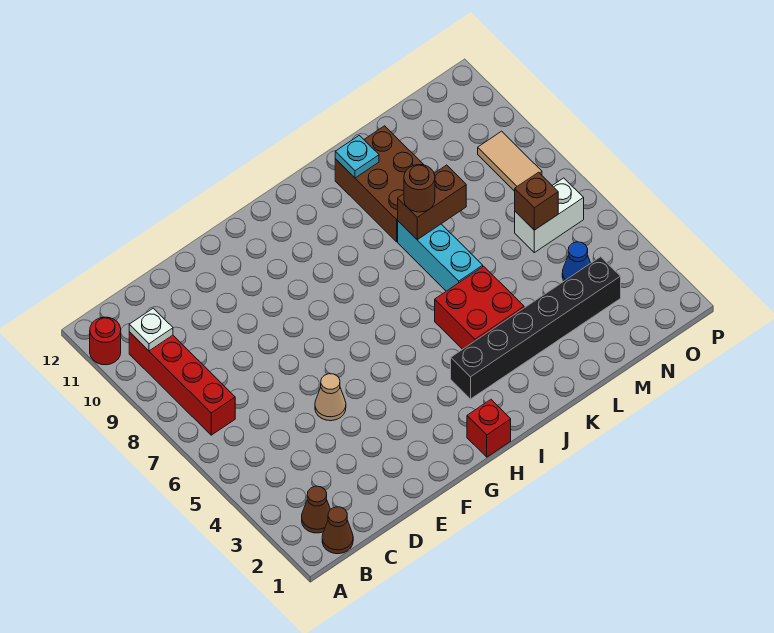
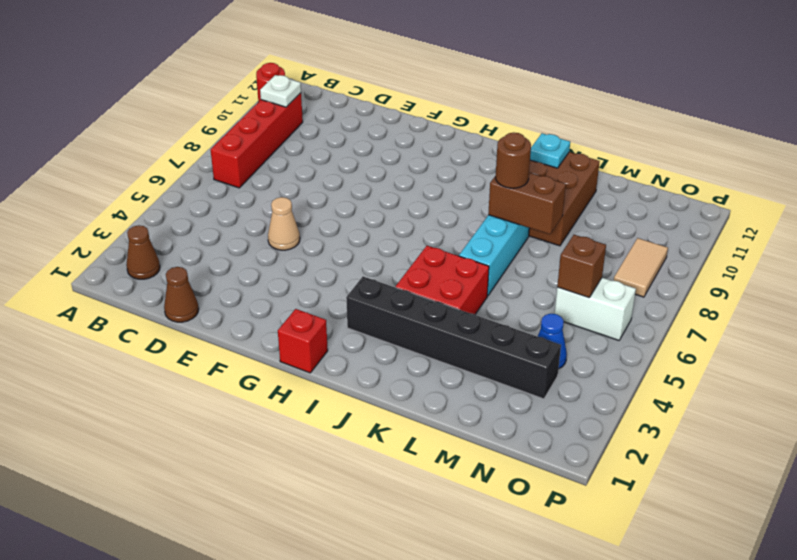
brown 1x1 cone [322,507,353,554] -> brown 1x1 cone moved to [164,267,199,322]

